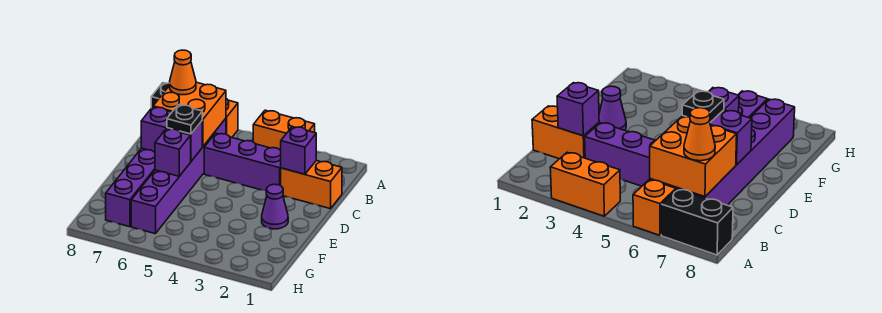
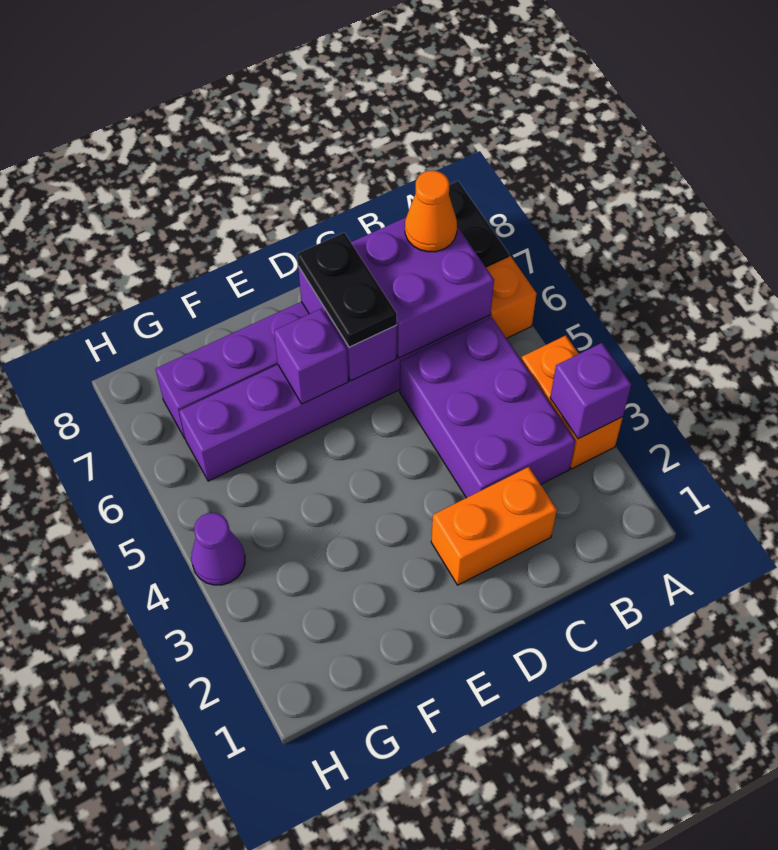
orange 2x2 brick [153,82,226,147] -> purple 2x2 brick [351,218,494,358]
orange 1x2 brick [281,161,342,209] -> orange 1x2 brick turned to [431,467,557,585]
purple 1x1 brick [281,127,316,174] -> purple 1x1 brick moved to [550,343,631,439]
purple 1x3 brick [204,133,281,191] -> purple 2x3 brick [400,317,575,498]
black 1x1 plate [167,105,202,134] -> black 1x2 plate [297,233,397,347]
purple 1x1 cone [262,184,288,229] -> purple 1x1 cone moved to [191,513,245,585]

